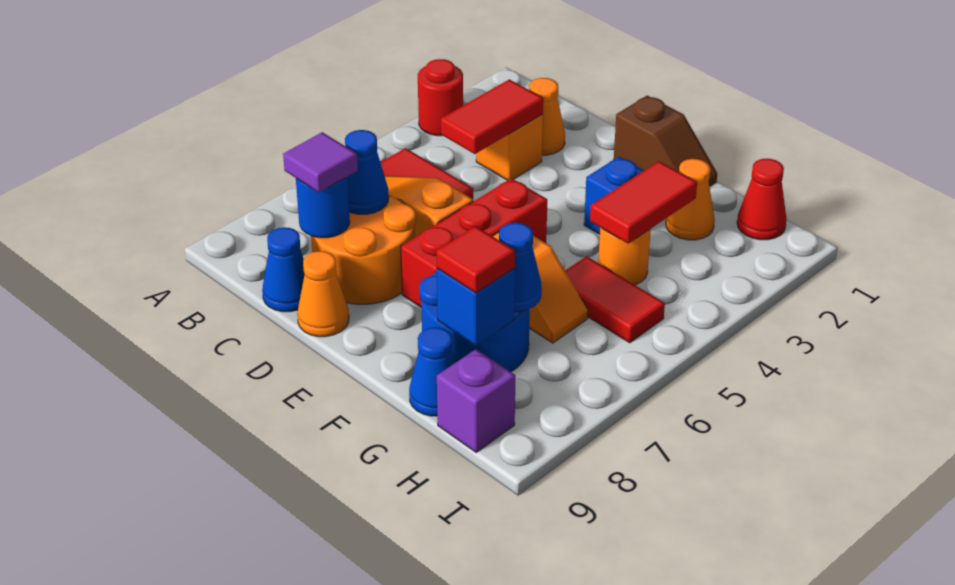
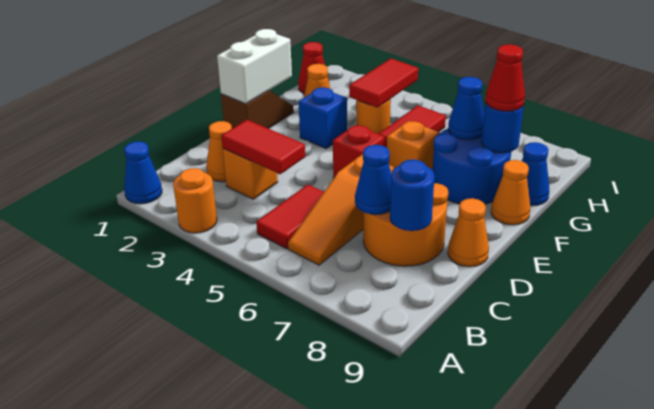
red 1x1 round brick [418,59,463,136] -> orange 1x1 round brick [173,168,217,233]
purple 1x1 tile [283,132,358,193] -> none
blue 1x1 cone [262,227,305,312] -> blue 1x1 cone moved to [124,141,162,204]
none -> white 1x2 brick [217,29,292,104]
red 1x3 brick [401,178,547,308] -> red 1x1 brick [333,125,385,178]
none -> orange 1x1 cone [491,160,530,225]
red 1x2 tile [590,161,697,243] -> red 1x2 tile turned to [349,59,418,107]
blue 1x1 brick [437,268,515,346] -> blue 1x1 round brick [481,102,524,153]
red 1x1 tile [436,226,515,293] -> red 1x1 cone [485,44,525,111]
purple 1x1 brick [437,349,516,452] -> none

